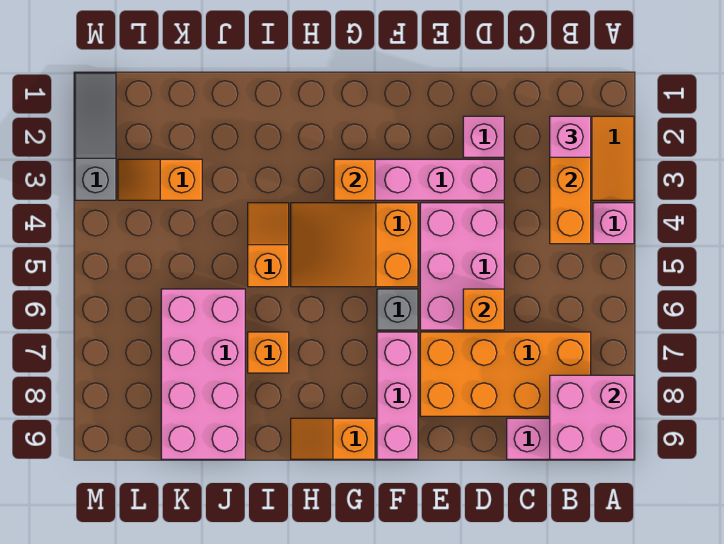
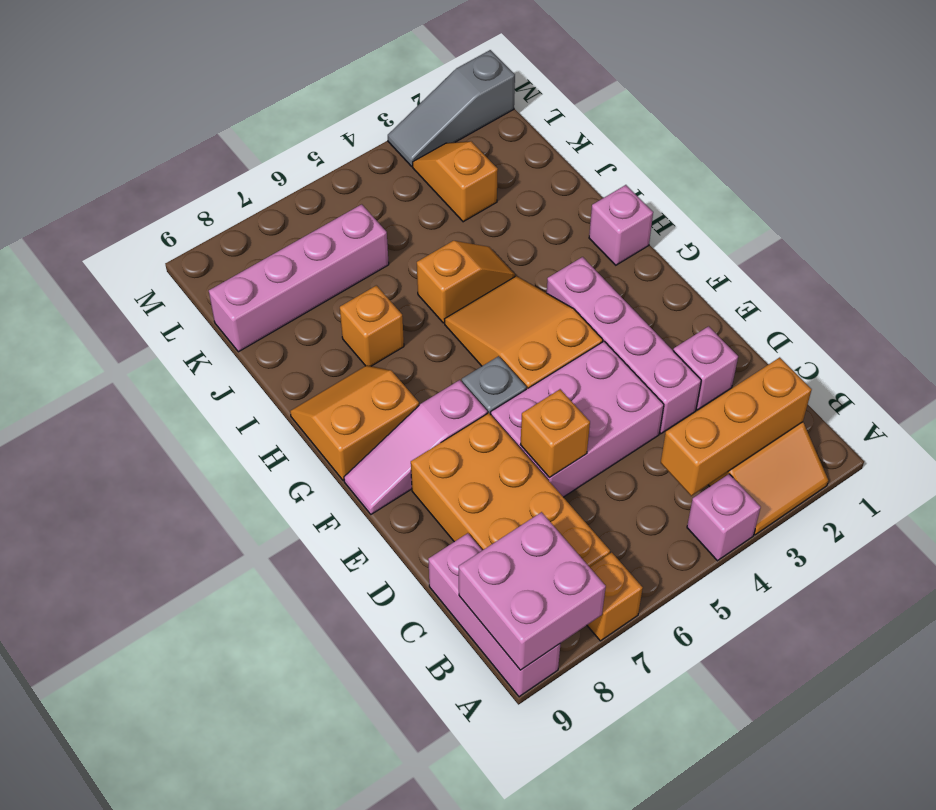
pink 1x1 brick [550,116,591,157] -> pink 1x1 brick moved to [589,185,653,265]
pink 1x3 brick [377,332,418,459] -> pink 1x3 slope [344,380,487,514]
orange 1x1 brick [334,159,375,200] -> orange 1x1 brick moved to [587,552,643,641]
orange 1x2 slope [291,418,375,459] -> orange 2x2 slope [290,365,419,481]
pink 2x4 brick [161,289,245,459] -> pink 1x4 brick [209,204,389,352]
grey 1x3 slope [75,73,116,200] -> grey 1x3 slope turned to [388,50,515,166]

